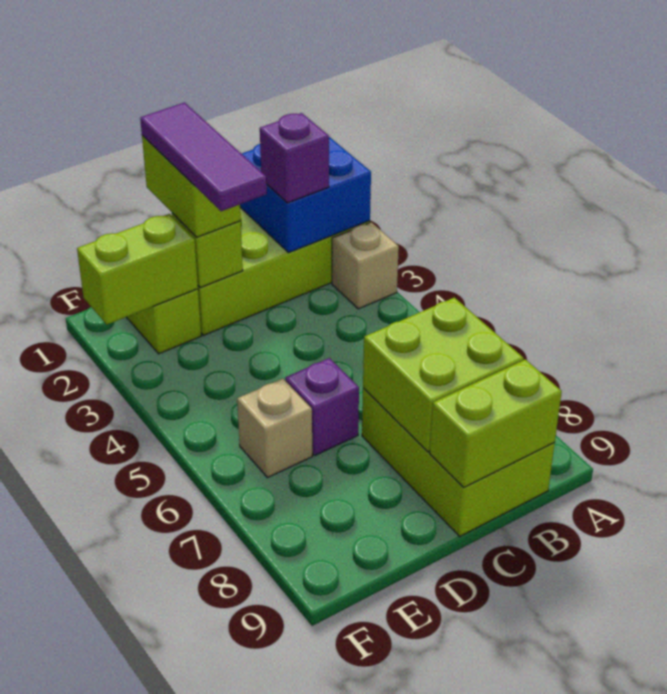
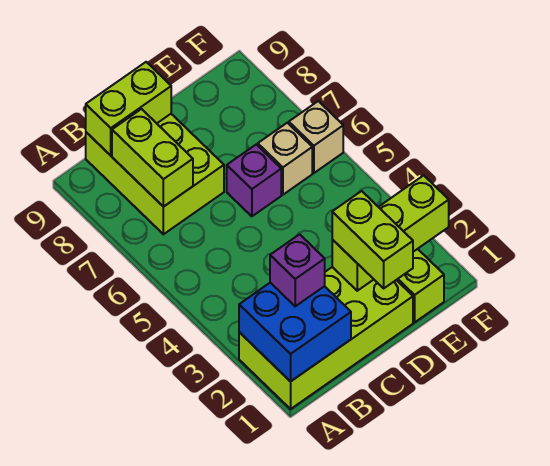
tan 1x1 brick [332,222,399,309] -> tan 1x1 brick moved to [289,101,343,173]
lime 2x2 brick [363,297,524,452] -> lime 1x2 brick [112,109,193,207]
purple 1x3 tile [140,103,267,211] -> none

